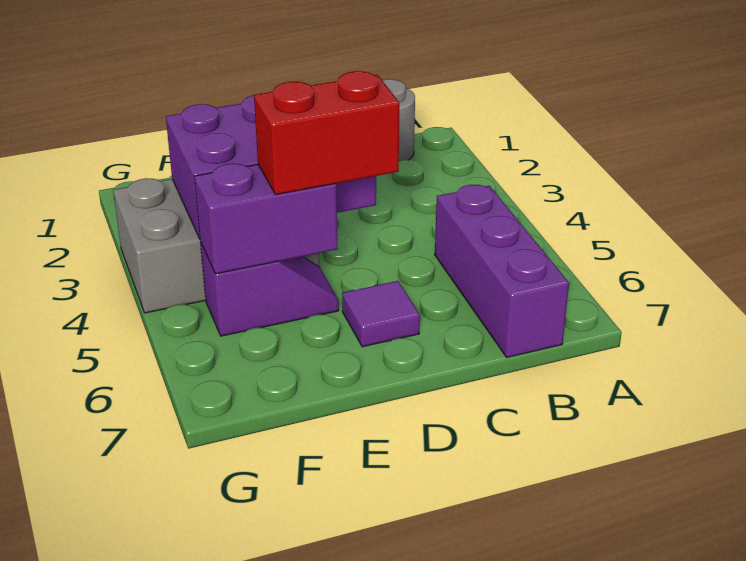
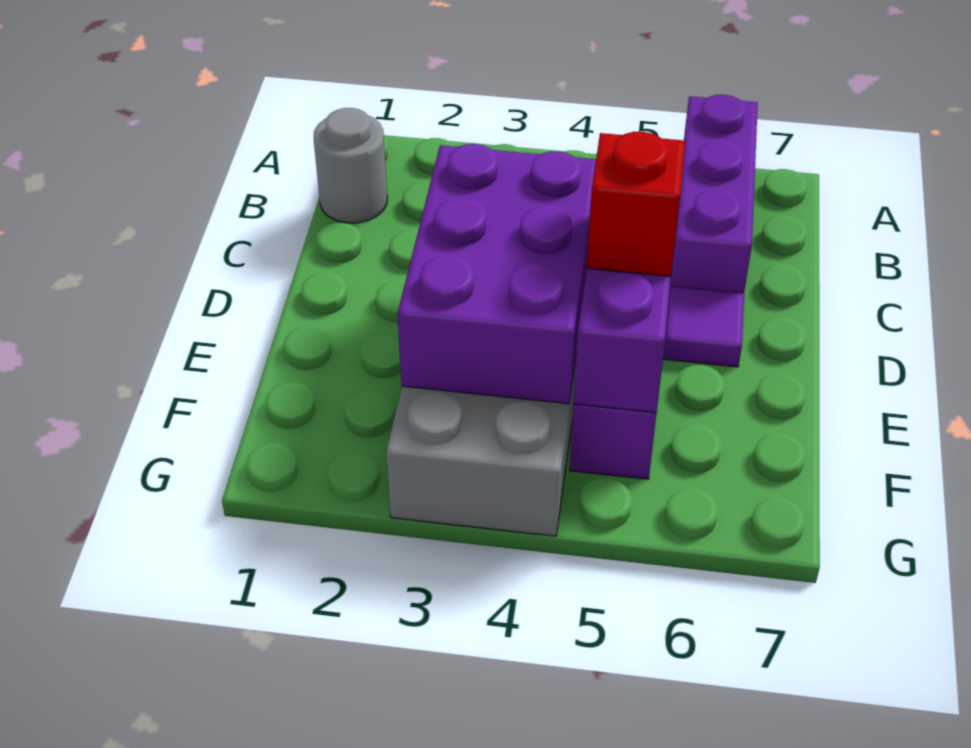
purple 1x3 brick [435,185,569,357] -> purple 1x3 brick turned to [669,95,758,296]
red 1x2 brick [254,71,399,195] -> red 1x1 brick [587,132,685,276]

